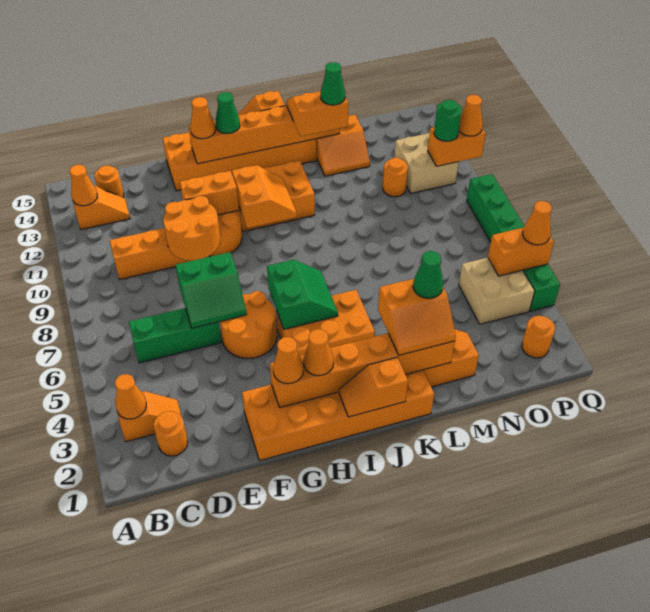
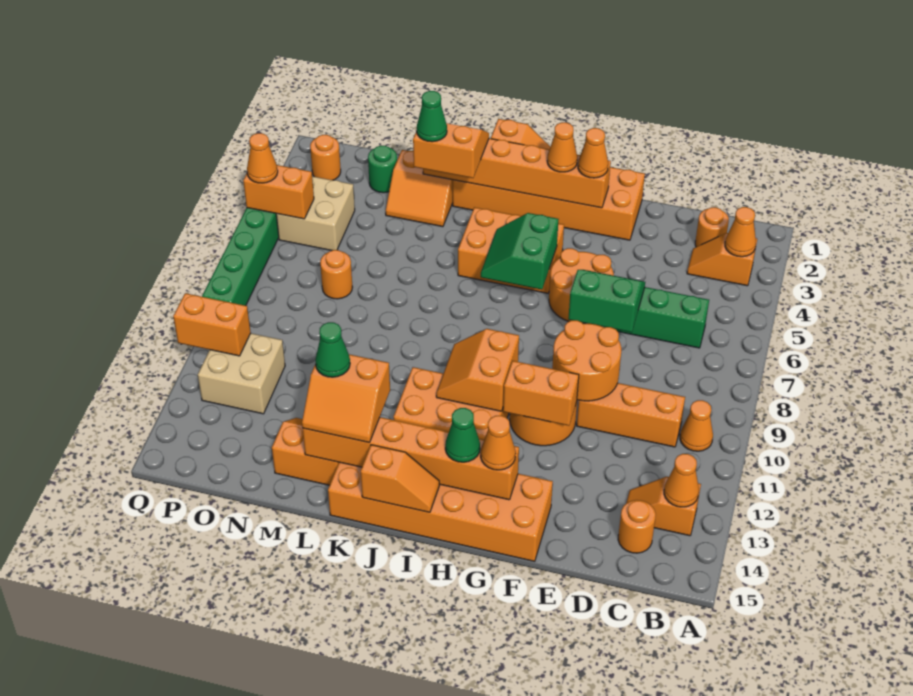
orange 1x1 round brick [383,158,408,197] -> orange 1x1 round brick moved to [320,250,352,299]
green 1x1 round brick [434,100,462,141] -> green 1x1 round brick moved to [368,146,397,193]
orange 1x1 cone [459,95,483,136] -> orange 1x1 cone moved to [680,400,713,451]

